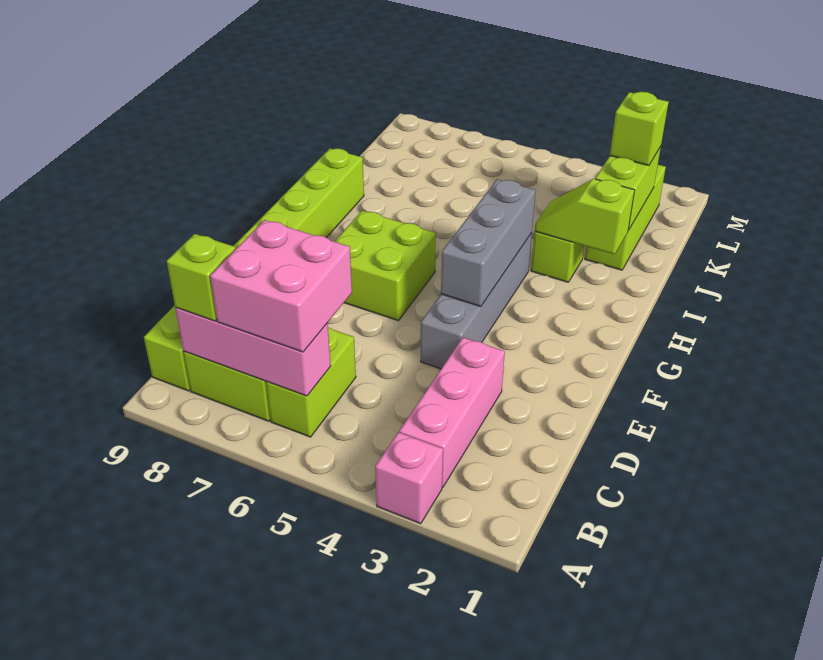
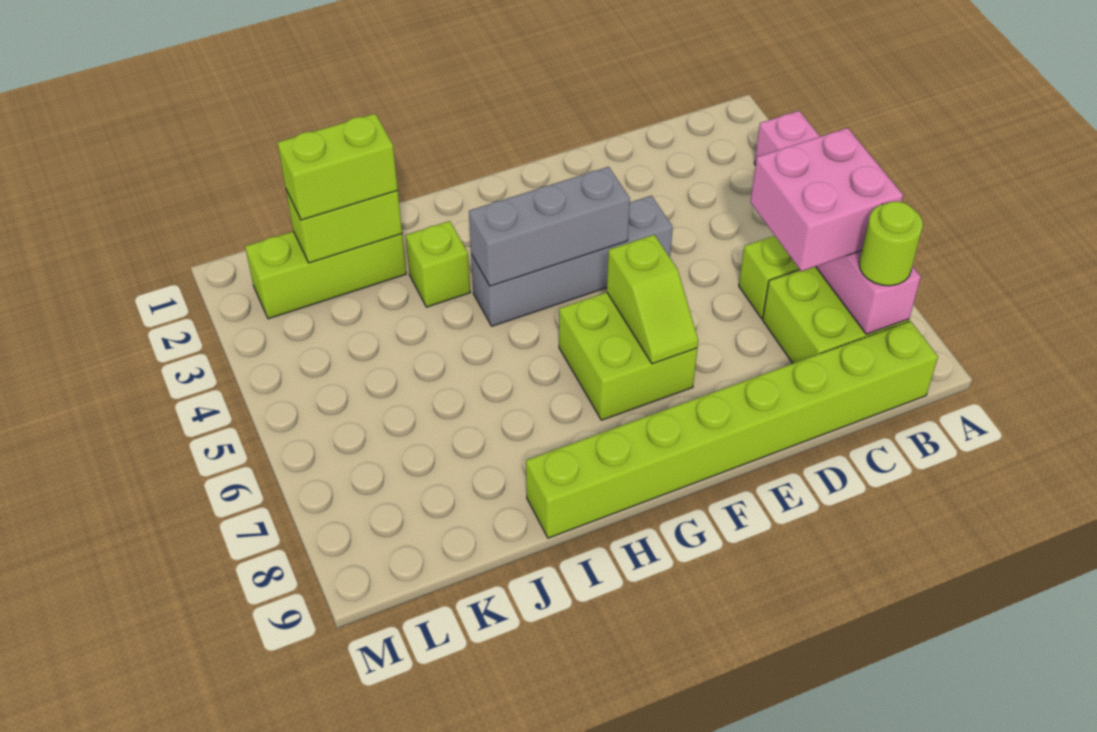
pink 1x3 brick [399,337,505,487] -> none
lime 1x1 brick [167,234,236,321] -> lime 1x1 round brick [859,201,923,286]
lime 1x2 slope [535,179,635,254] -> lime 1x2 slope moved to [607,235,698,364]
lime 1x1 brick [610,92,669,166] -> lime 1x2 brick [277,114,398,220]

